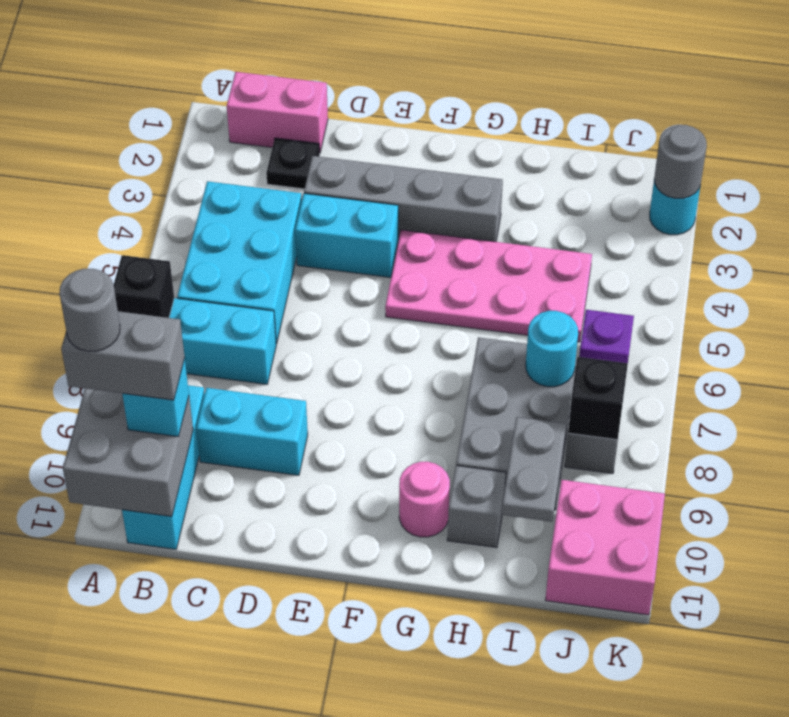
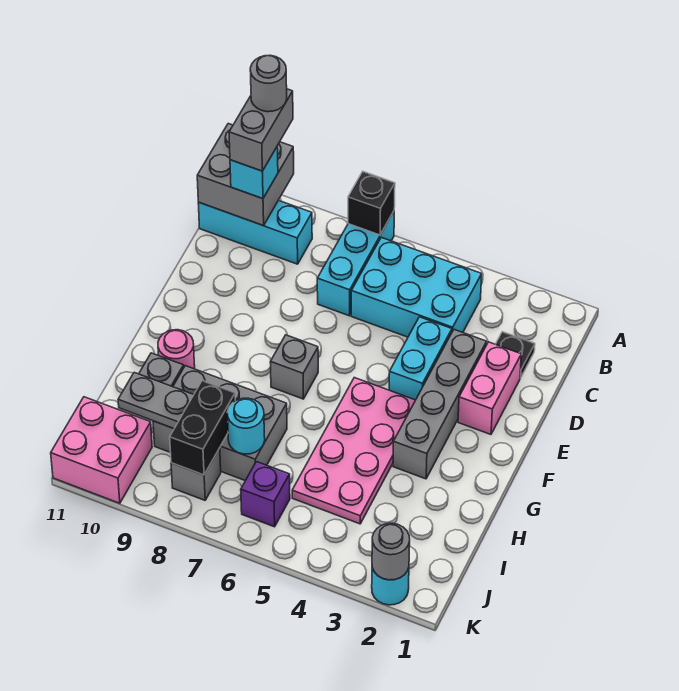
pink 1x2 brick [227,72,328,152] -> pink 1x2 brick moved to [458,342,521,434]
cyan 1x2 brick [196,388,308,475] -> none
none -> grey 1x1 brick [270,335,318,399]
black 1x1 brick [568,357,628,440] -> black 1x2 brick [170,381,235,475]

